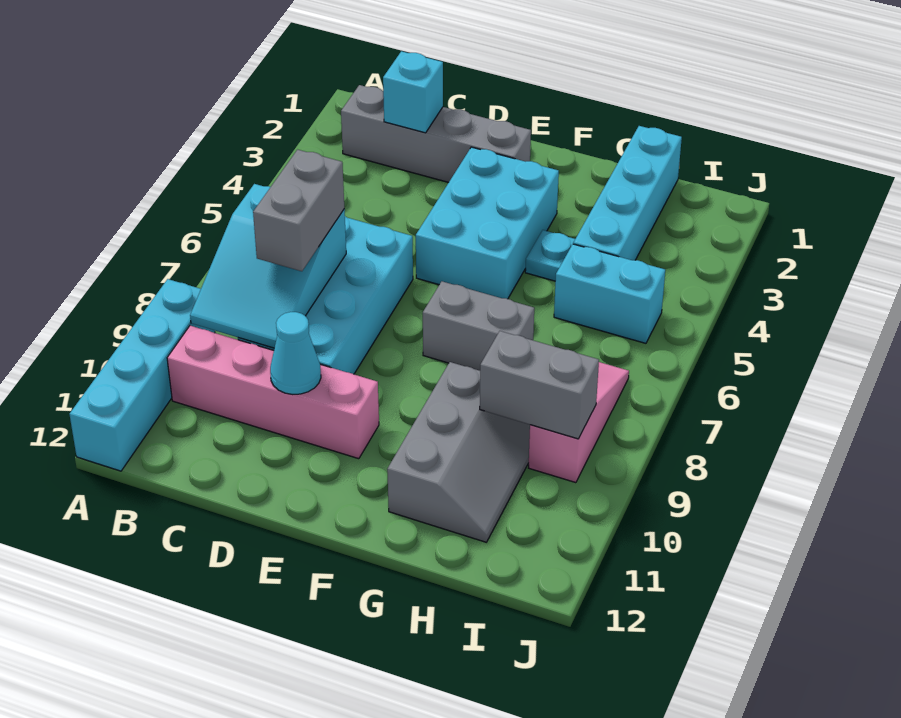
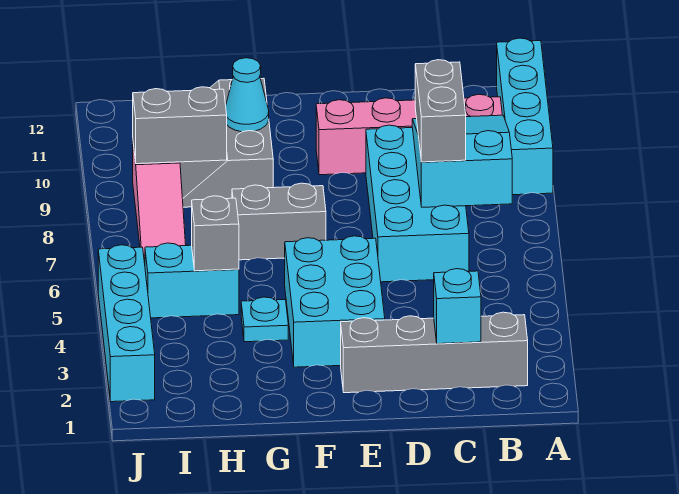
cyan 1x1 cone [270,312,321,394] -> cyan 1x1 cone moved to [226,58,269,132]
cyan 1x4 brick [573,126,682,260] -> cyan 1x4 brick moved to [98,245,155,402]
none -> grey 1x1 brick [192,196,239,271]

